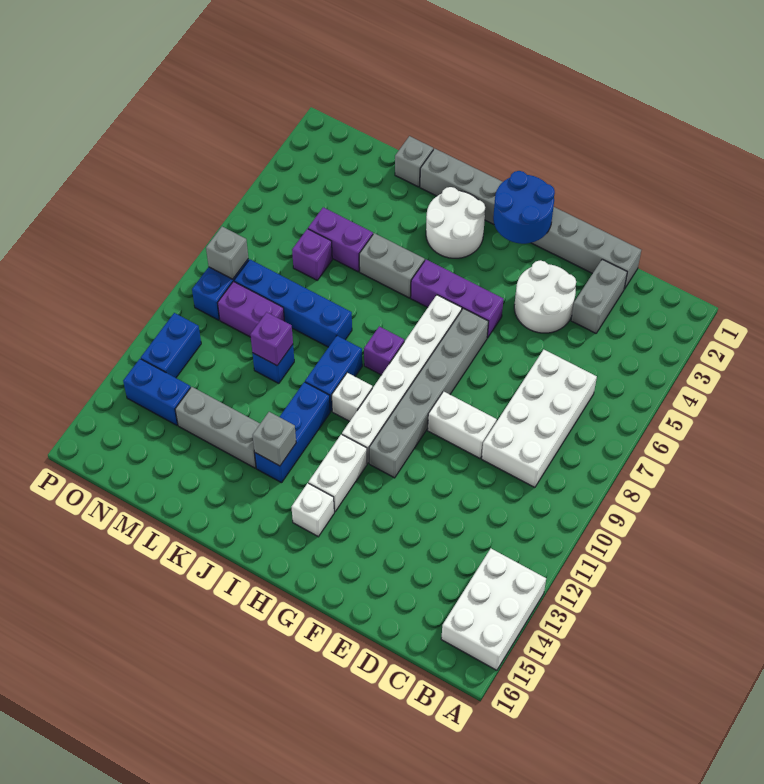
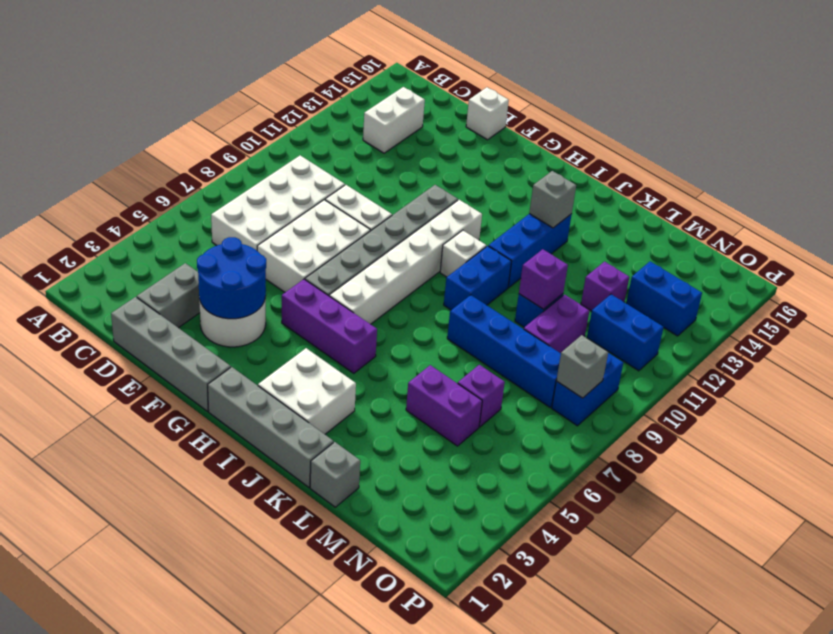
white 2x3 brick [441,549,546,670] -> white 2x3 brick moved to [257,200,370,292]
blue 2x2 round brick [493,171,555,244] -> blue 2x2 round brick moved to [197,237,266,319]
white 1x2 brick [309,434,367,512] -> white 1x2 brick moved to [363,87,425,153]
white 1x1 brick [292,483,334,537] -> white 1x1 brick moved to [466,87,509,140]
white 2x2 round brick [426,187,485,258] -> white 2x2 brick [258,348,356,434]
purple 1x1 brick [364,326,404,375] -> purple 1x1 brick moved to [581,262,629,311]
grey 1x2 brick [359,233,425,298] -> none
grey 1x3 brick [175,387,260,468] -> none
purple 1x2 brick [218,281,284,337] -> purple 1x2 brick turned to [524,295,590,353]
blue 1x2 brick [141,313,201,378] -> blue 1x2 brick turned to [587,294,664,371]

